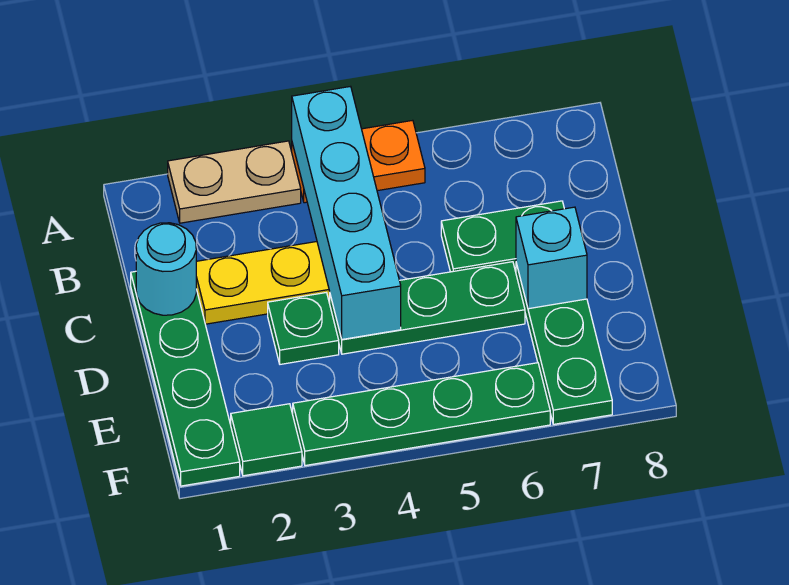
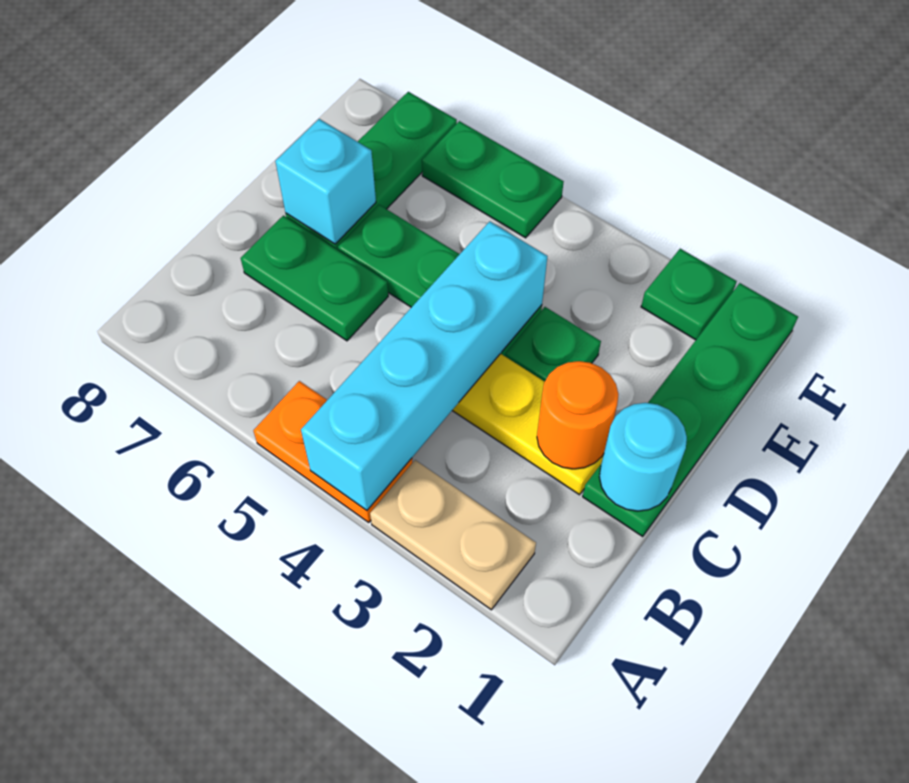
none -> orange 1x1 round brick [537,361,618,469]
green 1x1 tile [231,404,302,476] -> green 1x1 plate [641,249,737,340]
green 1x4 plate [293,363,550,466] -> green 1x2 plate [422,121,564,238]

